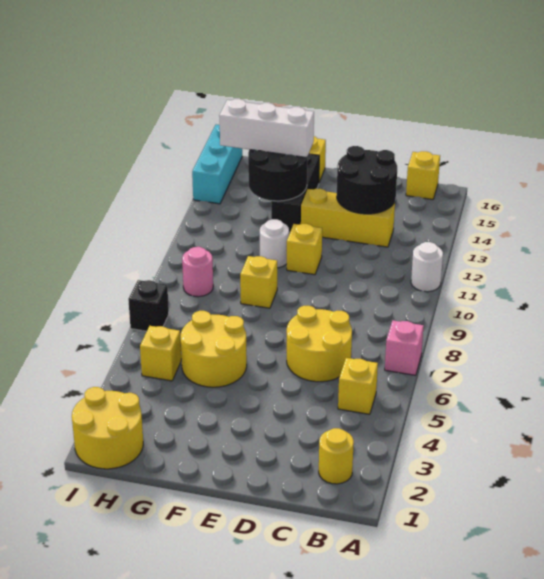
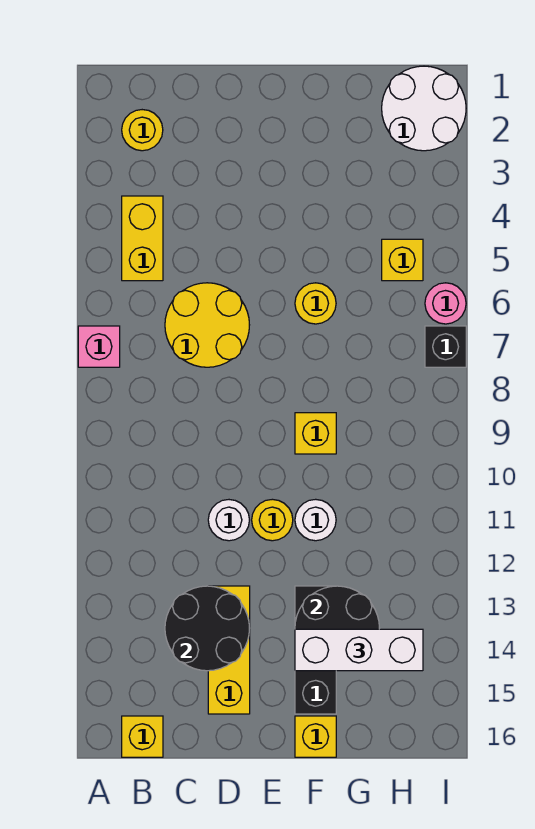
white 1x1 round brick [411,242,443,292] -> white 1x1 round brick moved to [208,500,249,541]
yellow 1x1 brick [338,358,378,414] -> yellow 1x2 brick [122,196,163,281]
yellow 1x3 brick [301,189,395,247] -> yellow 1x3 brick turned to [208,586,250,714]
yellow 1x1 brick [287,224,322,275] -> yellow 1x1 round brick [252,499,293,541]
yellow 2x2 round brick [181,311,247,387] -> yellow 1x1 round brick [295,283,336,324]
yellow 2x2 round brick [72,387,143,469] -> white 2x2 round brick [382,66,466,151]
pink 1x1 round brick [182,247,213,297] -> pink 1x1 round brick moved to [425,283,466,324]
cyan 1x3 brick [192,125,242,204] -> none

